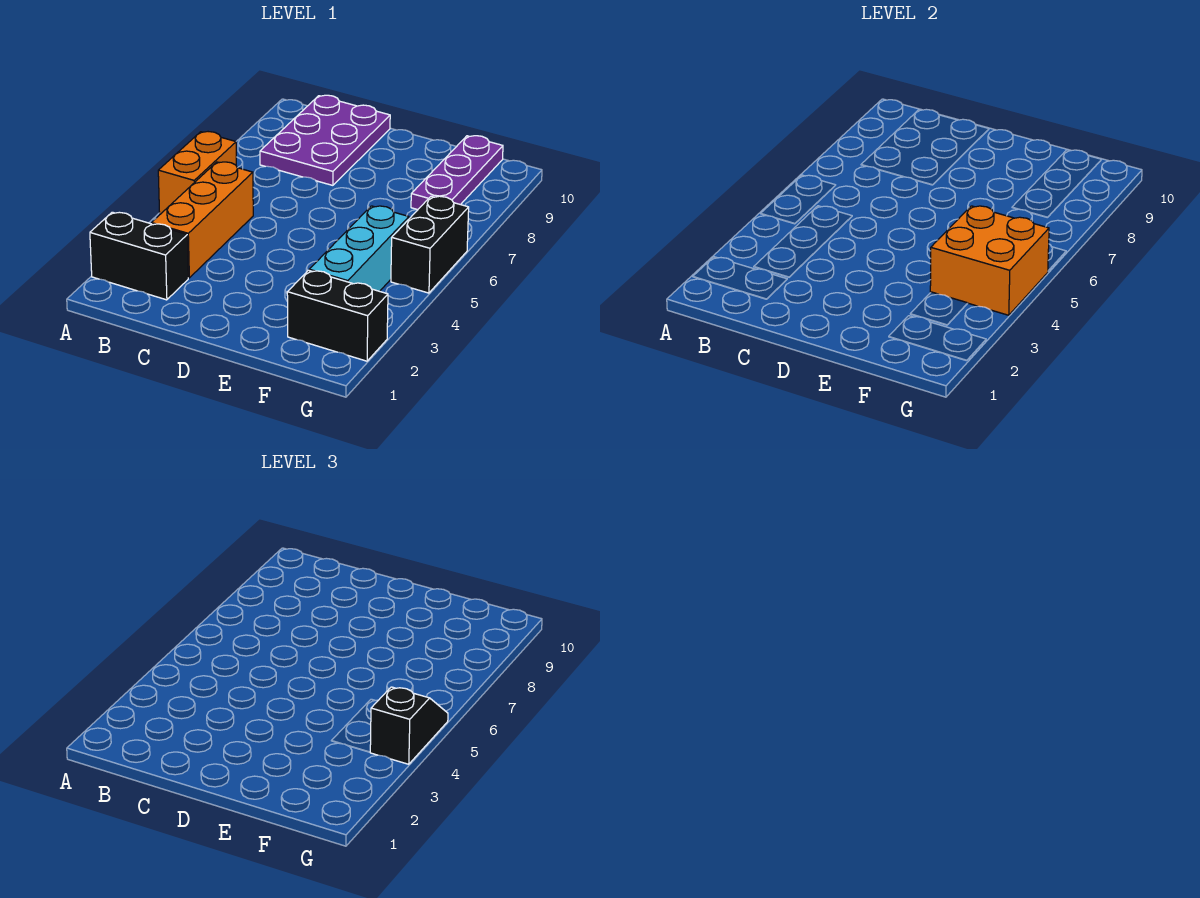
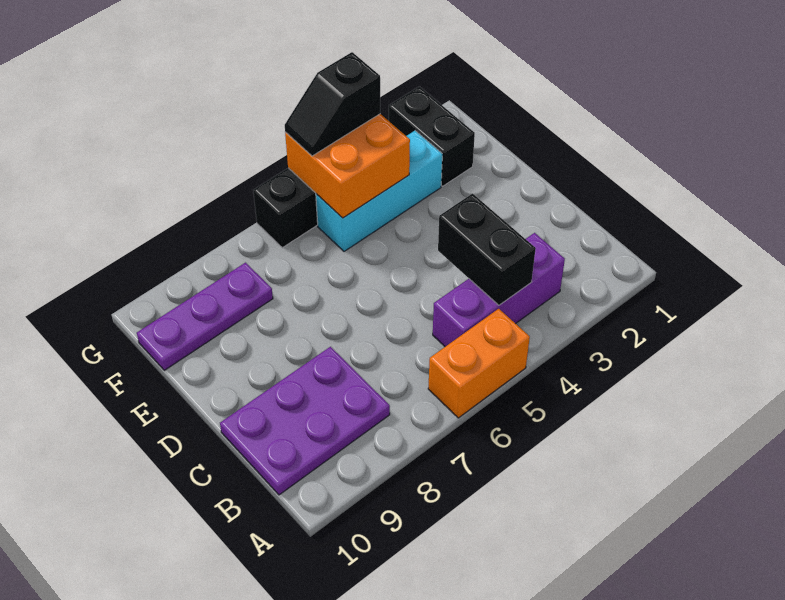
black 1x2 brick [90,212,188,300] -> black 1x2 brick moved to [438,194,536,305]
orange 1x3 brick [152,162,253,278] -> purple 1x3 brick [433,233,565,347]

